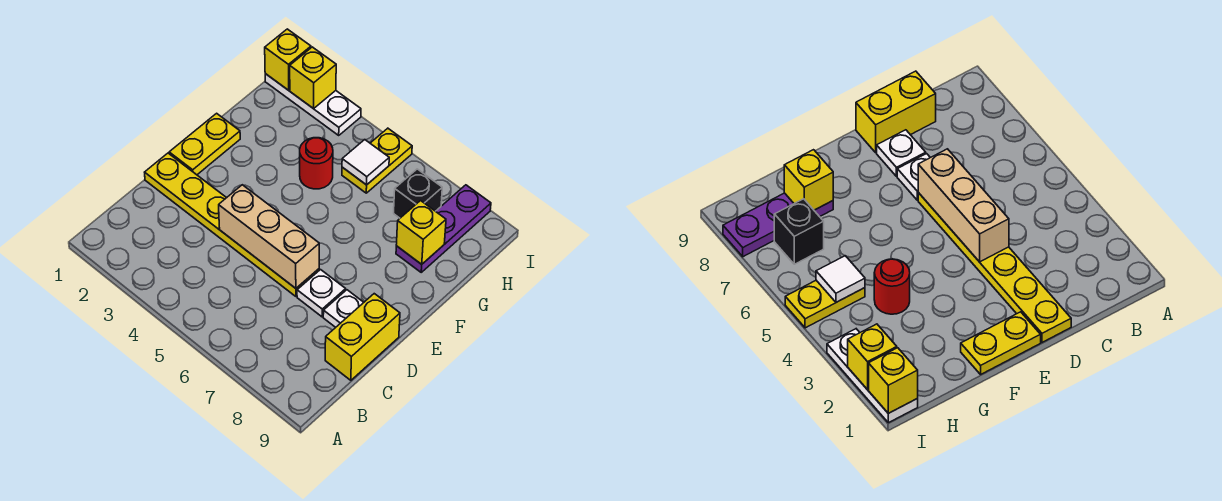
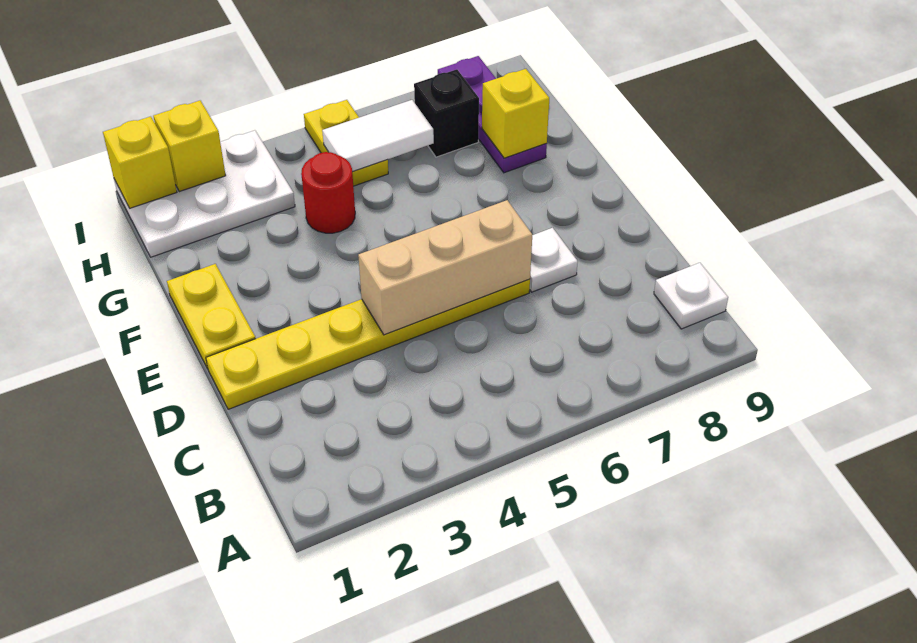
yellow 1x2 brick [325,294,400,380] -> none
white 1x1 plate [323,290,364,327] -> white 1x1 plate moved to [654,263,728,329]
white 1x1 tile [342,140,389,185] -> white 1x2 tile [322,100,434,172]
white 1x3 plate [265,74,361,135] -> white 2x3 plate [114,130,295,257]

